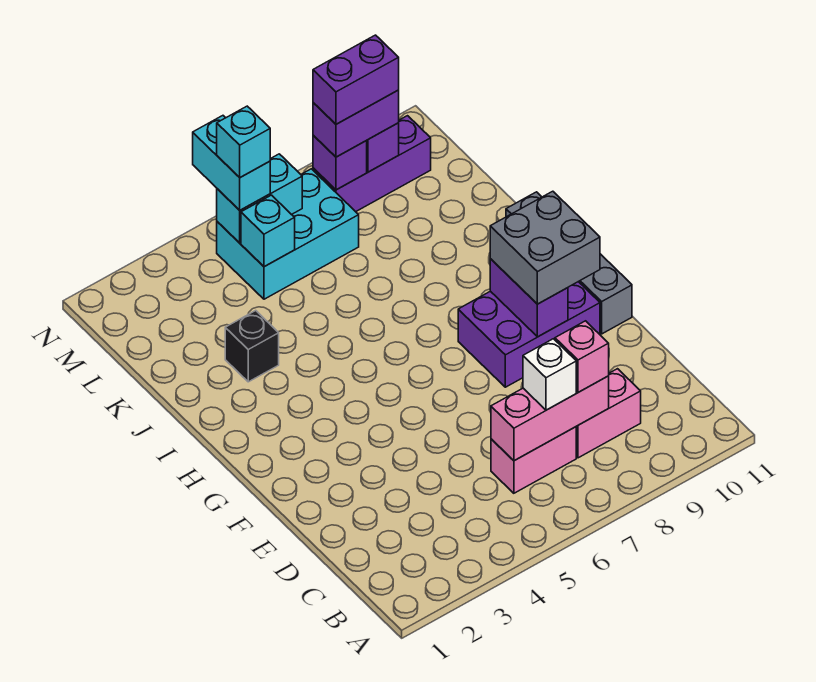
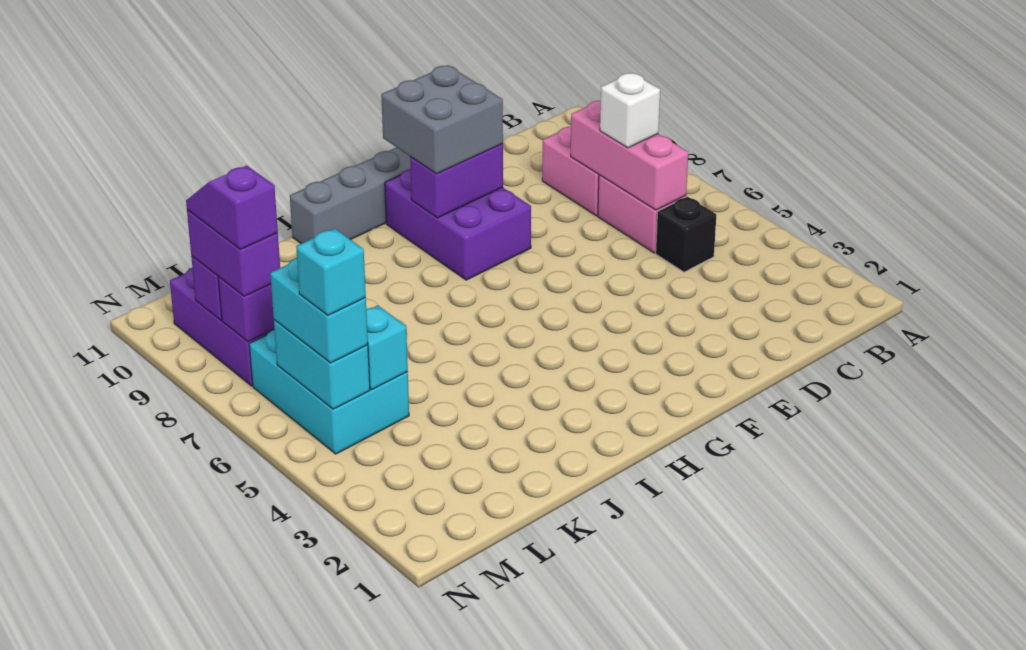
pink 1x1 brick [555,321,609,392] -> none
black 1x1 brick [225,311,279,382] -> black 1x1 brick moved to [656,197,716,272]
cyan 1x2 brick [193,116,270,210] -> cyan 1x2 brick turned to [270,258,368,363]
purple 1x2 brick [313,35,399,124] -> purple 1x2 slope [186,166,278,249]

